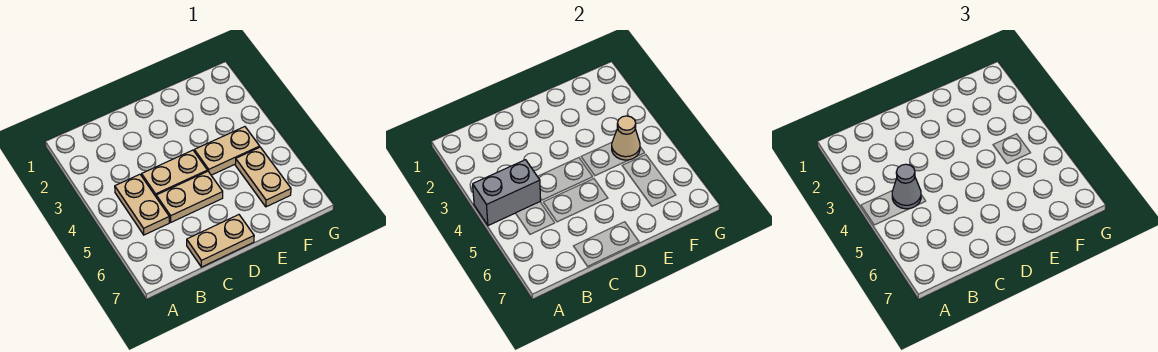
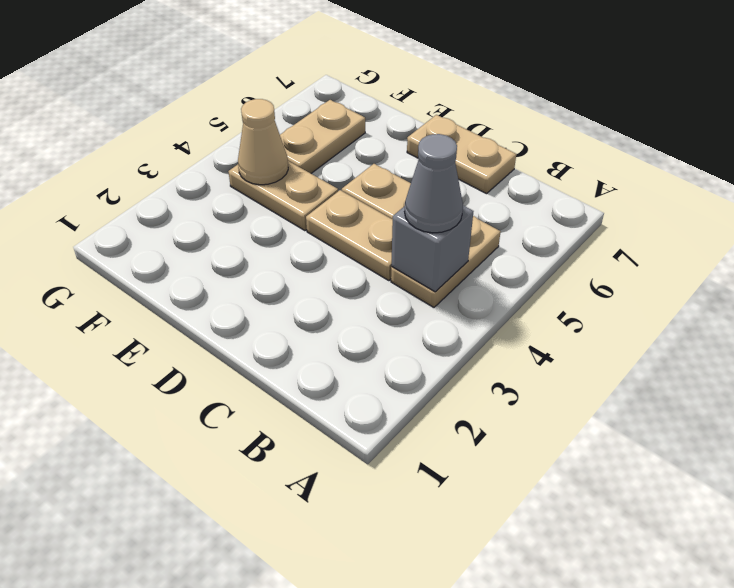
grey 1x2 brick [473,160,541,226] -> grey 1x1 brick [391,206,474,292]

